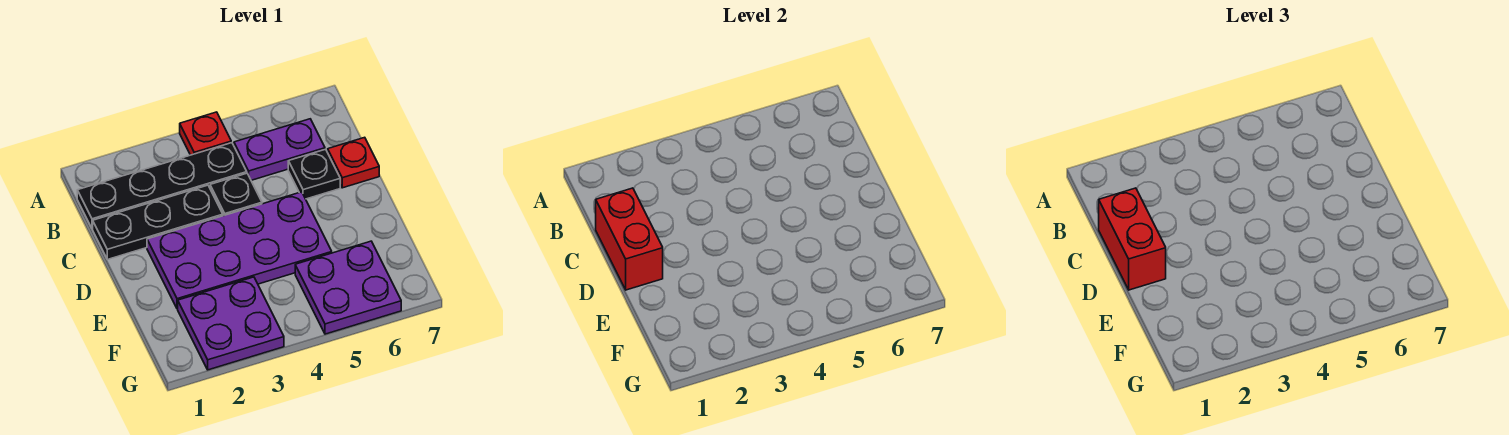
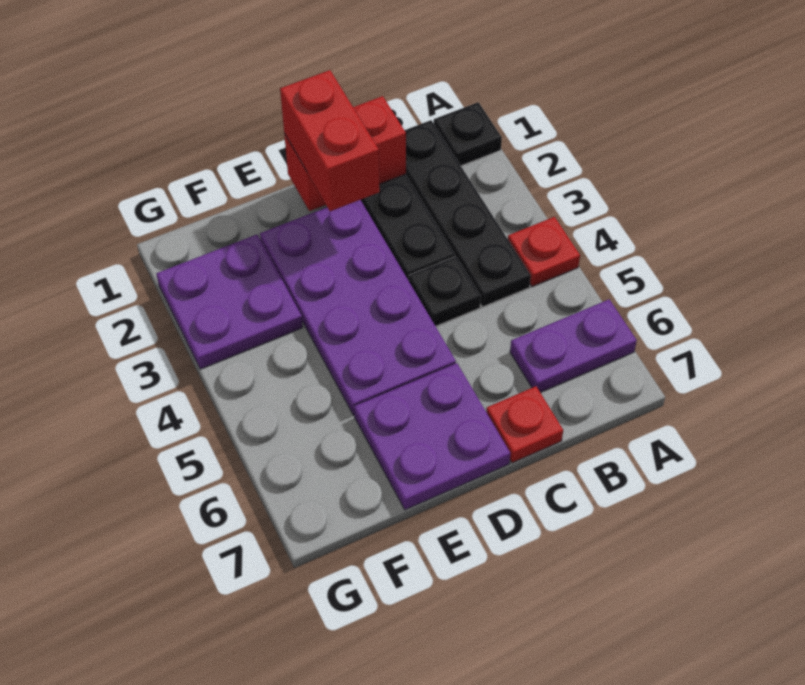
purple 1x2 plate [234,119,325,180] -> purple 1x2 plate turned to [510,299,637,392]
red 1x2 brick [1099,188,1166,290] -> red 1x2 brick turned to [280,70,380,211]
black 1x1 plate [288,149,340,199] -> black 1x1 plate moved to [434,102,502,166]
purple 2x2 plate [295,241,401,334] -> purple 2x2 plate moved to [354,363,511,510]

